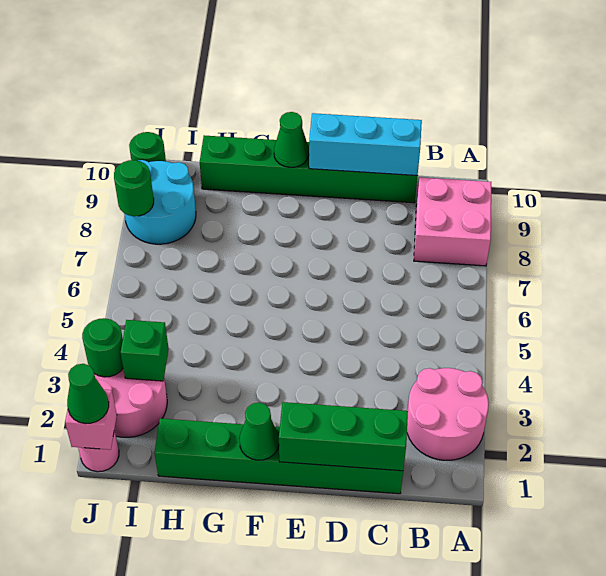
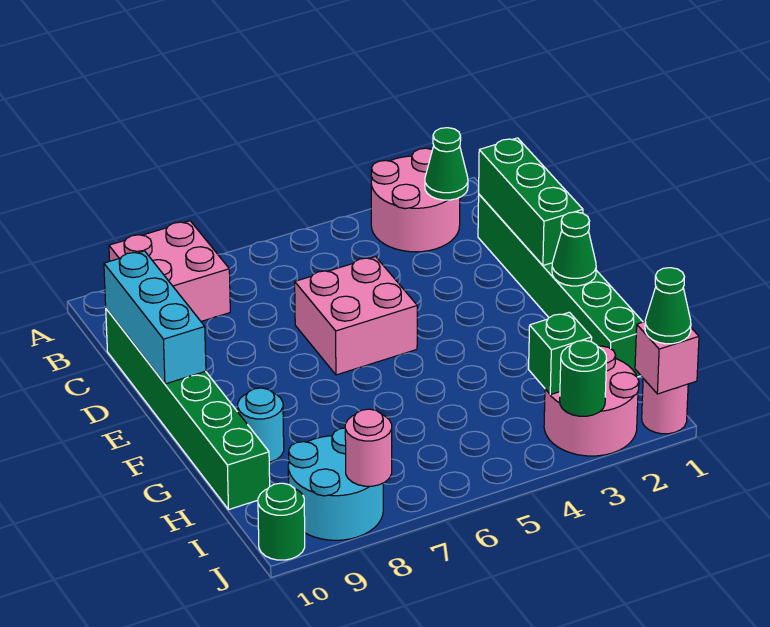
none -> pink 2x2 brick [295,257,417,375]
green 1x1 cone [274,112,309,167] -> green 1x1 cone moved to [425,128,468,200]
none -> cyan 1x1 round brick [238,388,284,462]
green 1x1 round brick [114,160,154,216] -> pink 1x1 round brick [345,409,392,486]

